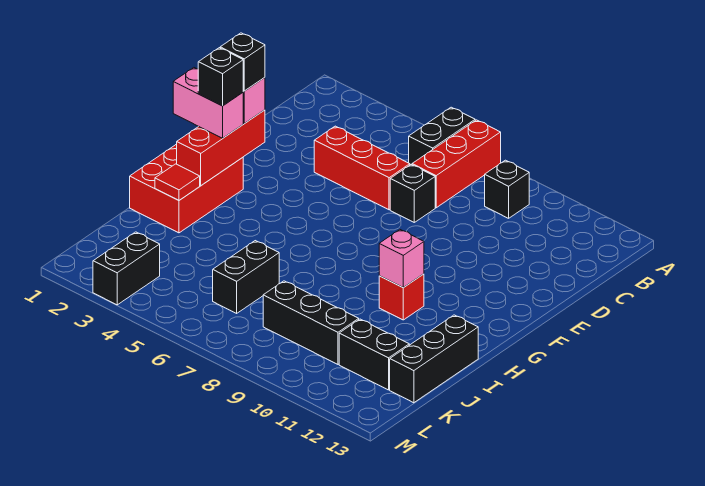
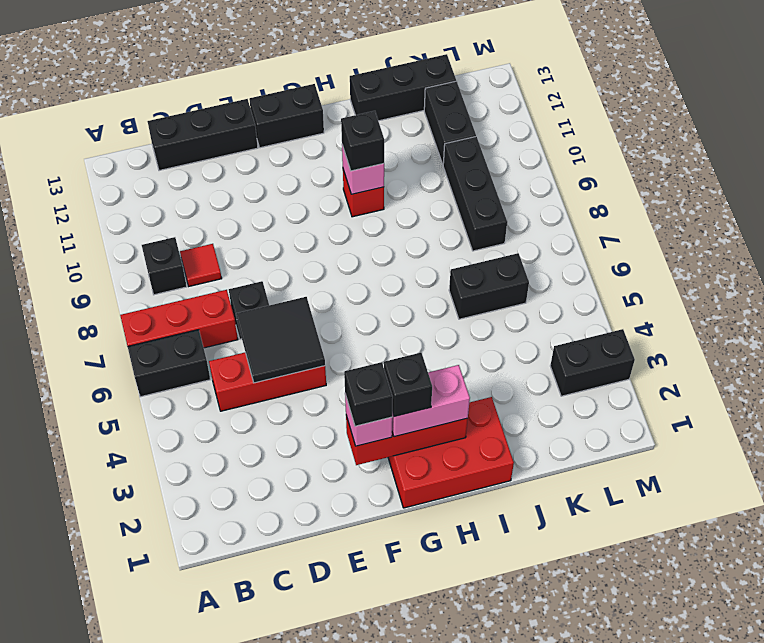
none -> black 1x3 brick [147,99,258,171]
red 1x3 brick [314,126,410,210] -> red 1x3 brick turned to [209,352,326,411]
none -> black 2x2 tile [236,297,325,383]
none -> black 1x2 brick [249,84,324,148]
pink 1x2 brick [173,68,243,138] -> pink 1x2 brick turned to [392,365,470,437]
none -> black 1x1 brick [341,111,384,171]
red 1x1 tile [155,164,200,200] -> red 1x1 tile moved to [180,244,222,286]

